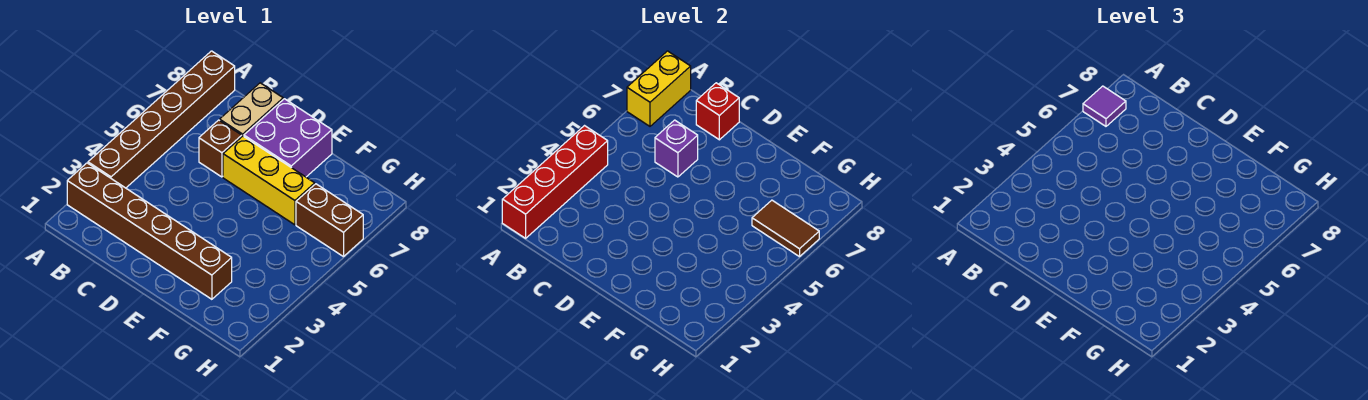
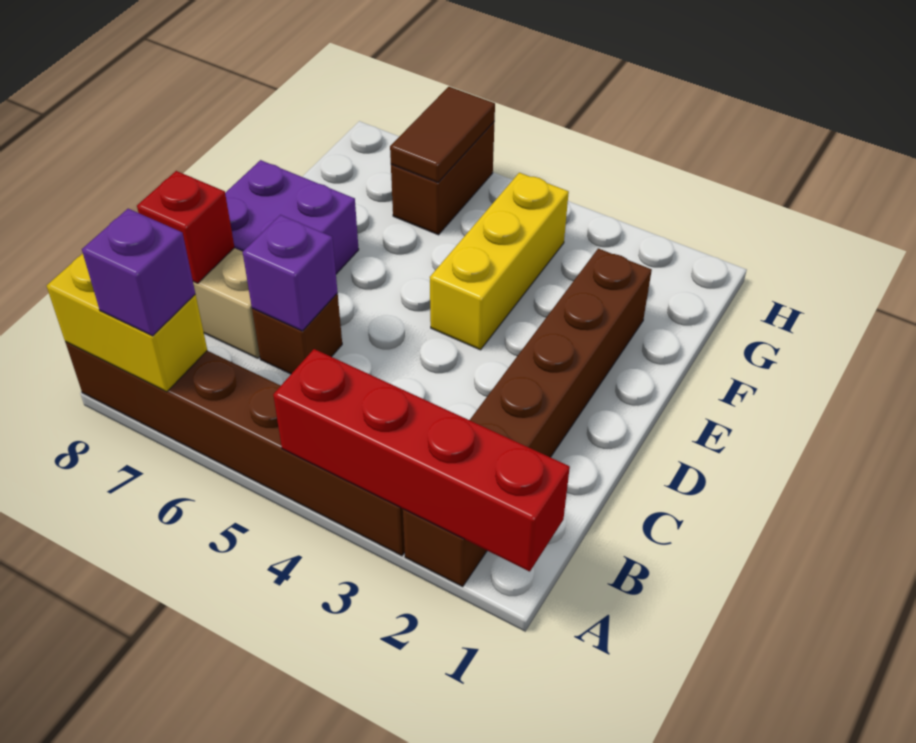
purple 1x1 tile [1083,86,1126,126] -> purple 1x1 brick [82,209,195,336]
yellow 1x3 brick [223,136,315,225] -> yellow 1x3 brick moved to [430,173,569,350]

